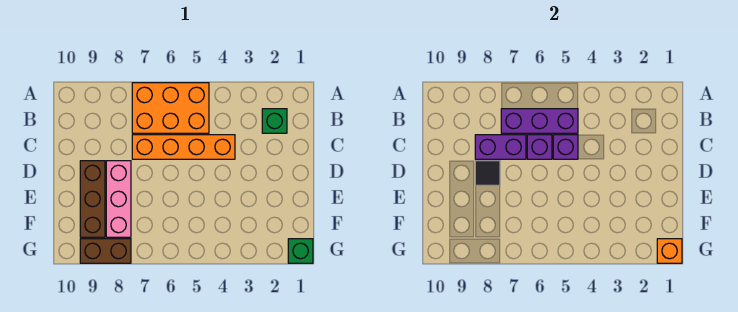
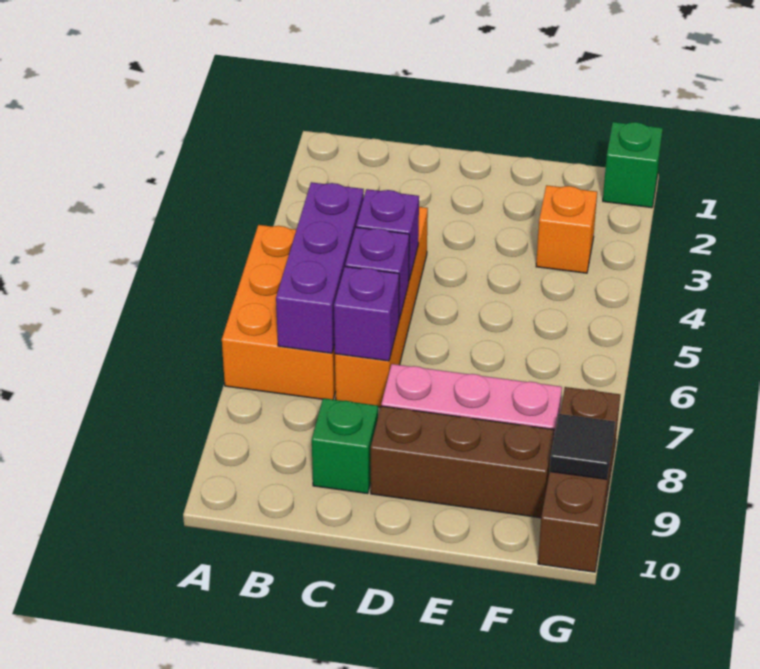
green 1x1 brick [262,109,287,133] -> green 1x1 brick moved to [312,398,378,494]
purple 1x2 brick [475,135,526,159] -> purple 1x1 brick [334,267,399,361]
black 1x1 tile [475,161,500,185] -> black 1x1 tile moved to [550,414,615,479]
orange 1x1 brick [657,239,682,263] -> orange 1x1 brick moved to [536,185,597,273]
brown 1x2 brick [80,239,131,263] -> brown 1x3 brick [538,387,620,572]

